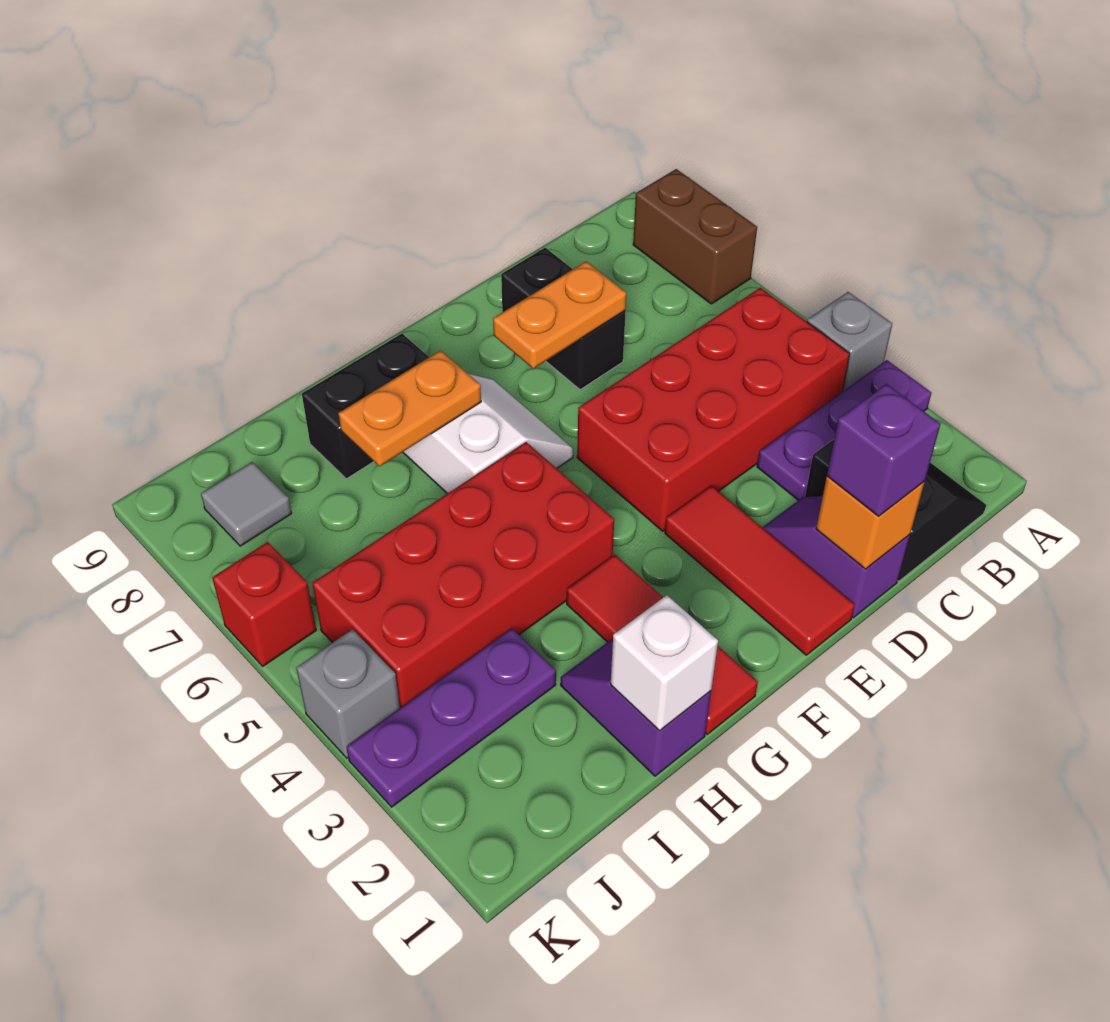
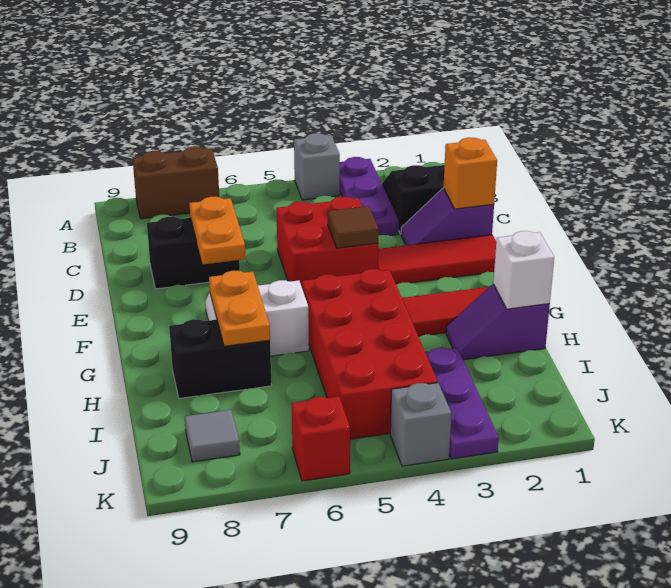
red 2x4 brick [577,288,850,531] -> red 2x2 brick [276,197,378,287]
purple 1x1 brick [827,384,940,516] -> none
none -> brown 1x1 tile [328,206,379,248]
black 1x2 brick [302,334,429,479] -> black 1x2 brick turned to [169,319,272,398]

